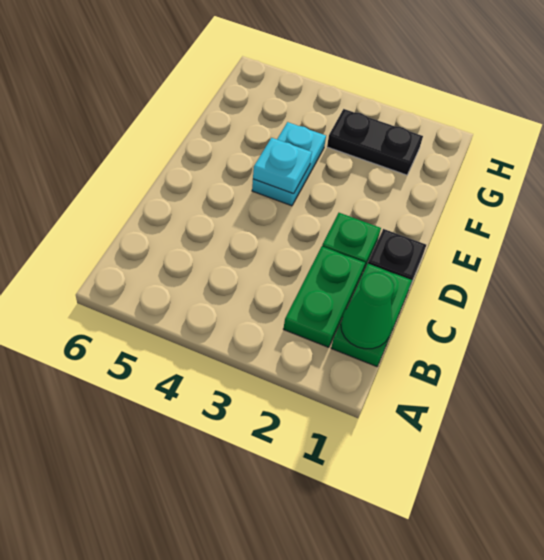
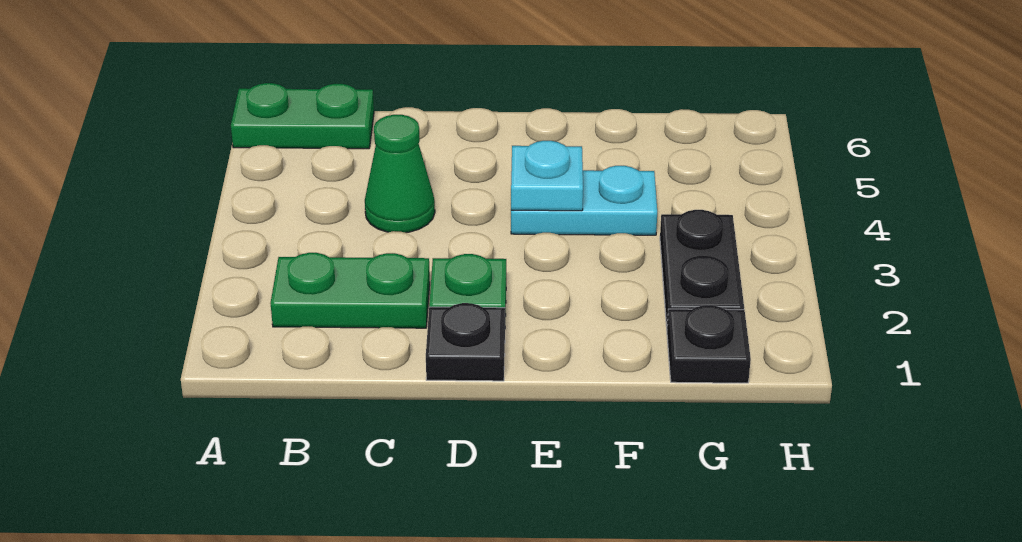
green 1x2 plate [331,264,412,367] -> green 1x2 plate moved to [231,83,374,149]
green 1x1 cone [341,272,394,349] -> green 1x1 cone moved to [365,115,435,233]
none -> black 1x1 plate [667,305,751,383]

